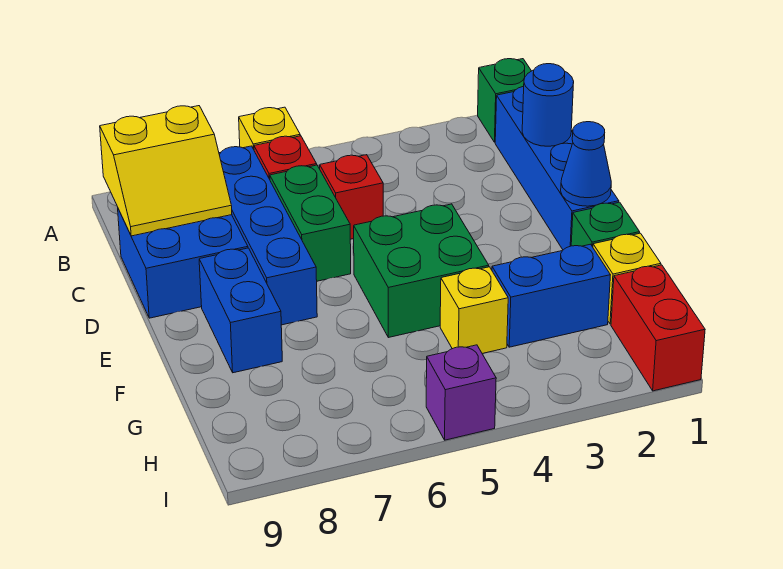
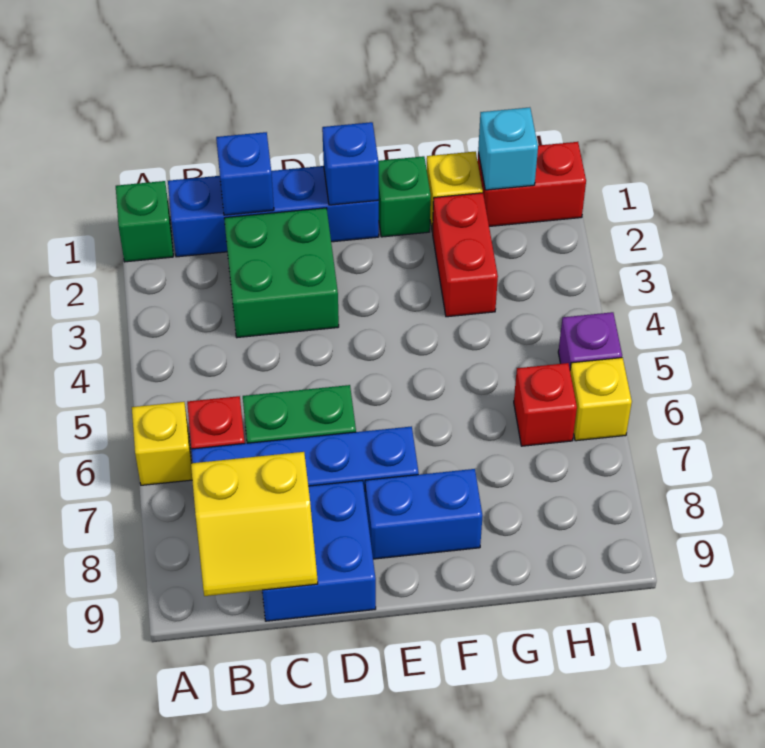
yellow 2x2 slope [100,106,232,236] -> yellow 2x2 slope turned to [191,452,318,596]
blue 1x1 round brick [522,64,574,146] -> blue 1x1 brick [216,132,274,215]
red 1x1 brick [320,155,383,239] -> red 1x1 brick moved to [514,363,577,446]
blue 1x1 cone [561,122,611,206] -> blue 1x1 brick [322,122,379,205]
green 2x2 brick [354,204,489,338] -> green 2x2 brick moved to [224,208,339,338]
blue 1x2 brick [492,244,610,347] -> red 1x2 brick [433,193,498,317]
yellow 1x1 brick [440,267,508,354] -> yellow 1x1 brick moved to [570,358,632,441]
none -> cyan 1x1 brick [478,107,538,190]

